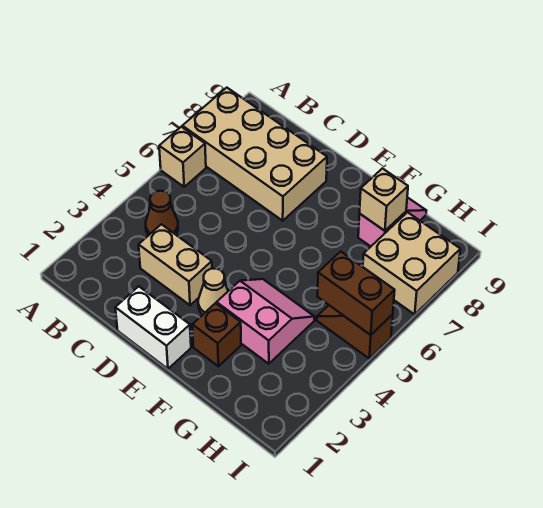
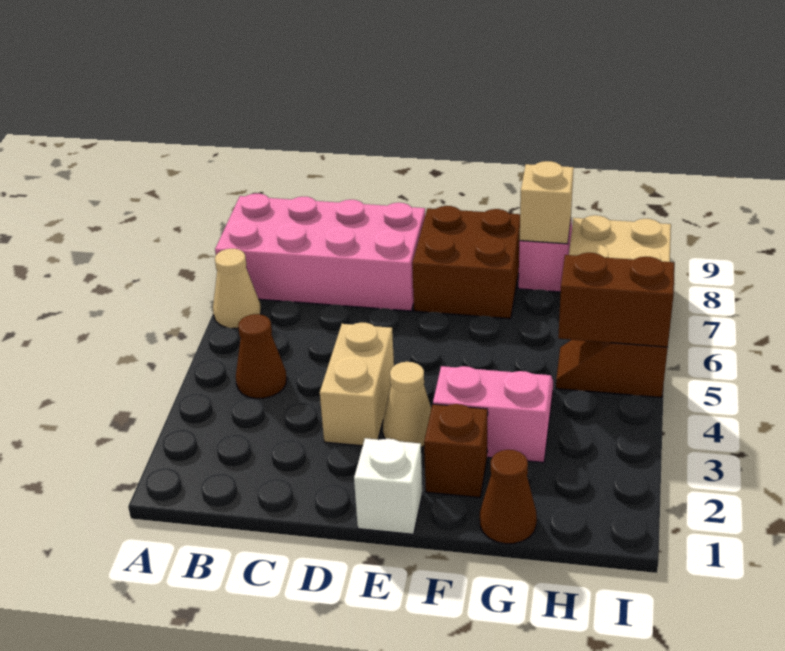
tan 1x1 brick [159,127,206,187] -> tan 1x1 cone [213,249,261,328]
tan 2x4 brick [182,88,327,221] -> pink 2x4 brick [215,194,425,311]
tan 1x2 brick [139,224,212,305] -> tan 1x2 brick turned to [320,322,394,446]
white 1x2 brick [115,286,191,369] -> white 1x1 brick [354,438,422,534]
none -> brown 2x2 brick [412,206,520,319]
none -> brown 1x1 cone [480,450,537,544]

